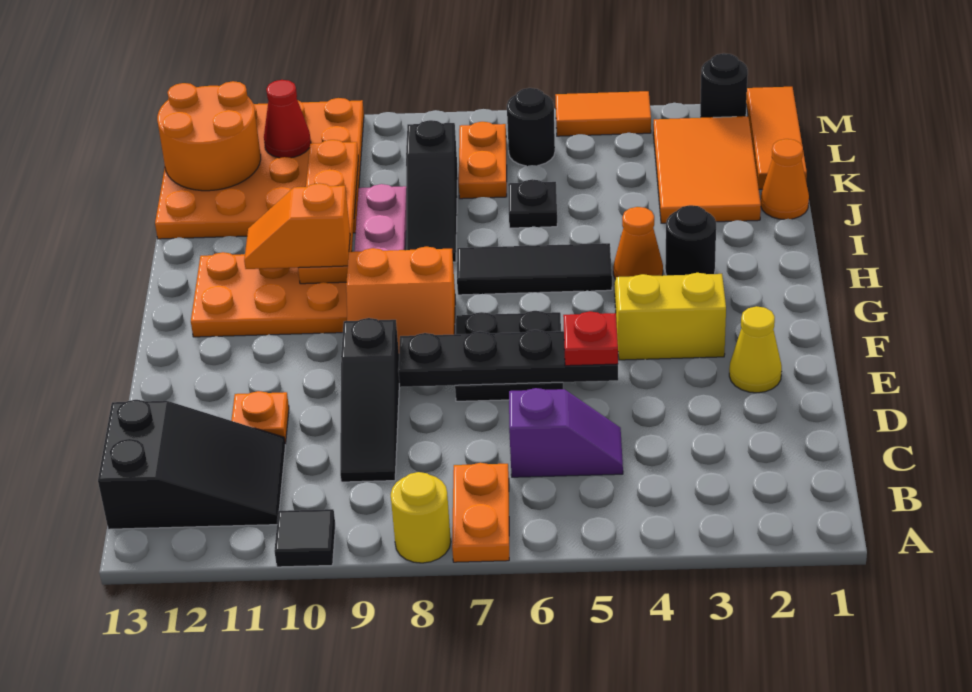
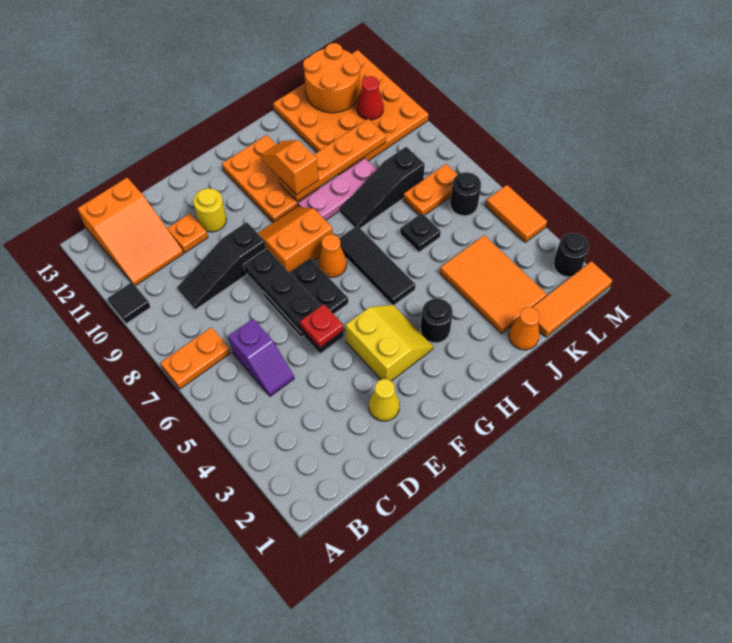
yellow 1x1 round brick [391,472,451,563] -> yellow 1x1 round brick moved to [193,188,226,232]
black 2x3 slope [98,400,285,529] -> orange 2x3 slope [78,178,184,286]
orange 2x2 slope [346,247,455,349] -> orange 2x2 slope turned to [258,206,333,273]
orange 1x1 cone [613,207,663,279] -> orange 1x1 cone moved to [318,234,347,277]
orange 2x3 tile [653,116,761,223] -> orange 2x3 tile turned to [440,235,547,334]

